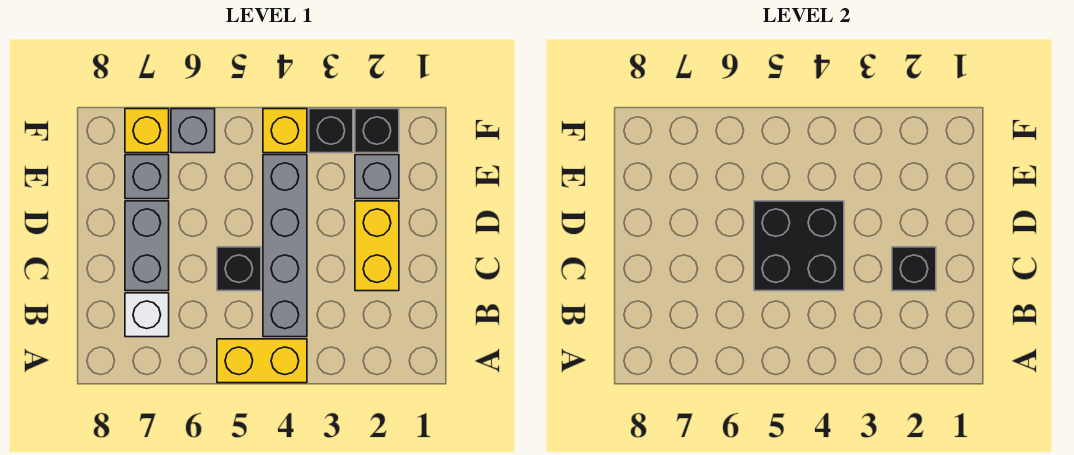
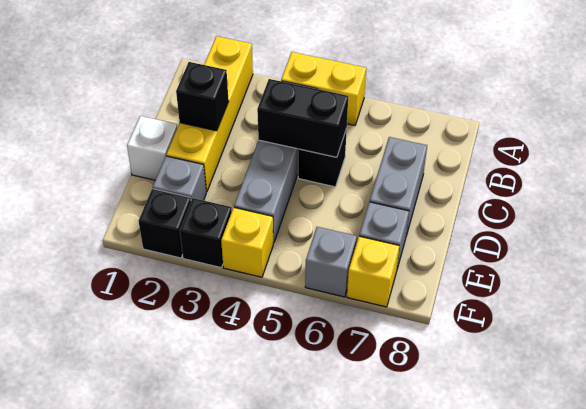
white 1x1 brick [125,293,169,337] -> white 1x1 brick moved to [127,116,178,180]
yellow 1x2 brick [355,201,399,291] -> yellow 1x4 brick [166,36,253,192]
black 2x2 brick [754,201,844,291] -> black 1x2 brick [257,79,348,157]

